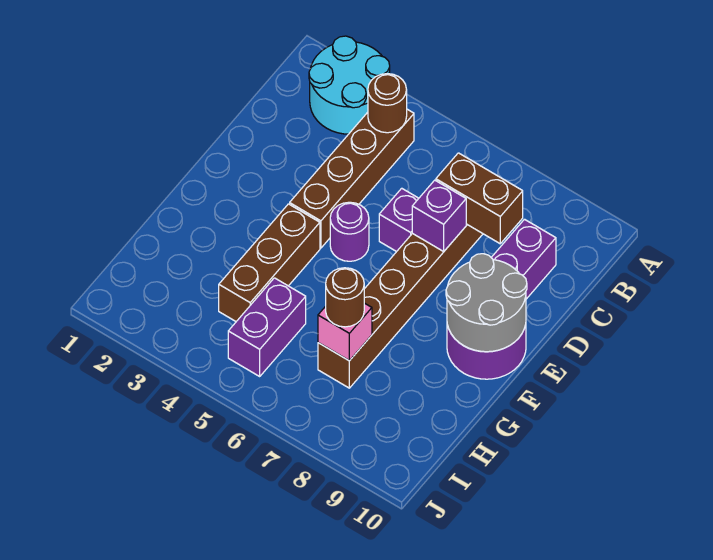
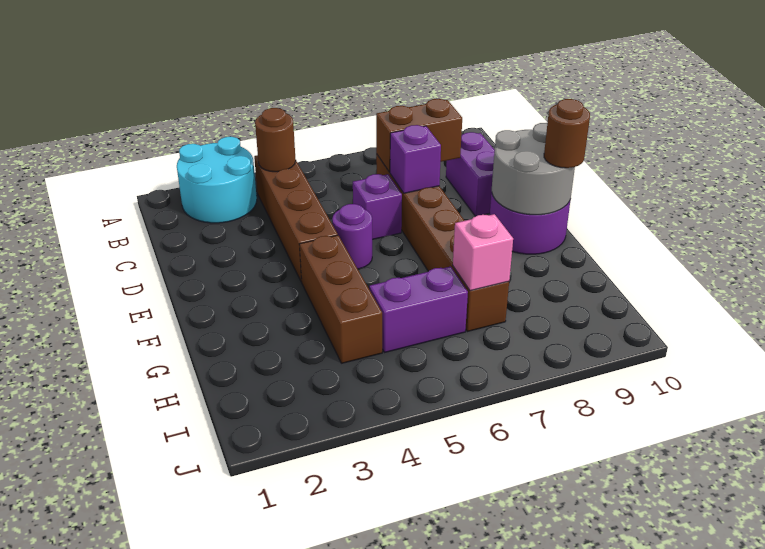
purple 1x2 brick [228,278,306,376] -> purple 1x2 brick turned to [369,266,468,353]
brown 1x1 round brick [326,268,364,327] -> brown 1x1 round brick moved to [544,99,590,168]

